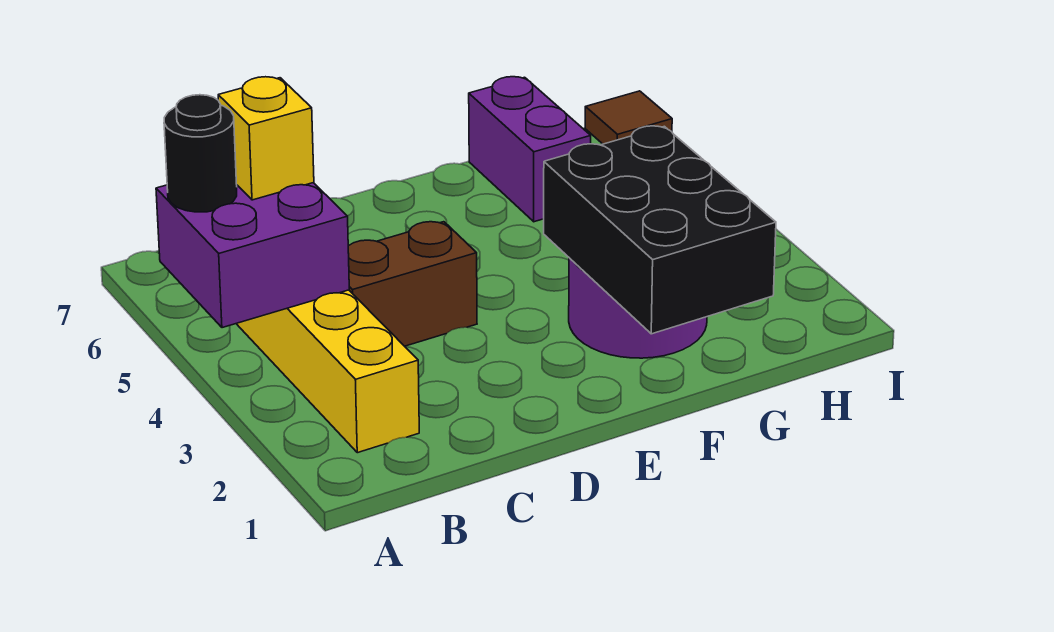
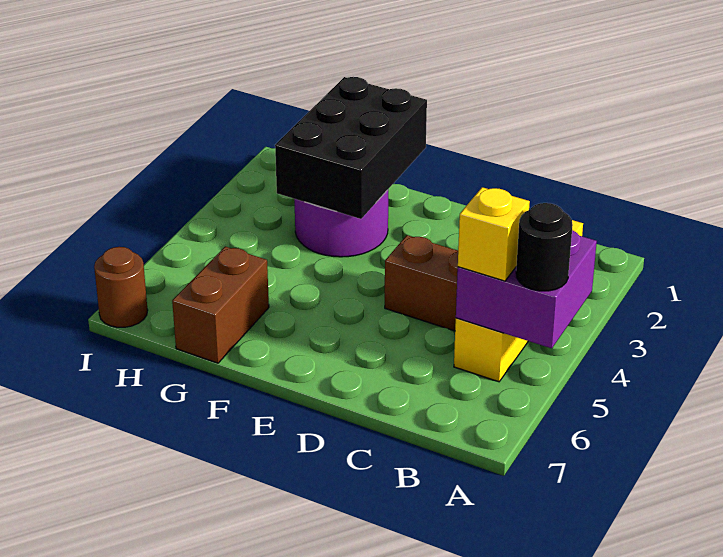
purple 1x2 brick [469,77,591,222] -> brown 1x2 brick [172,246,269,363]
brown 1x1 tile [585,91,672,144] -> brown 1x1 round brick [94,247,148,327]

